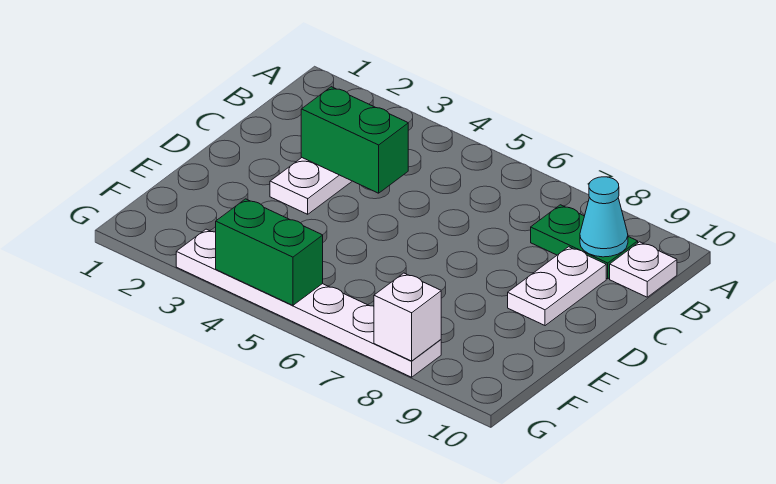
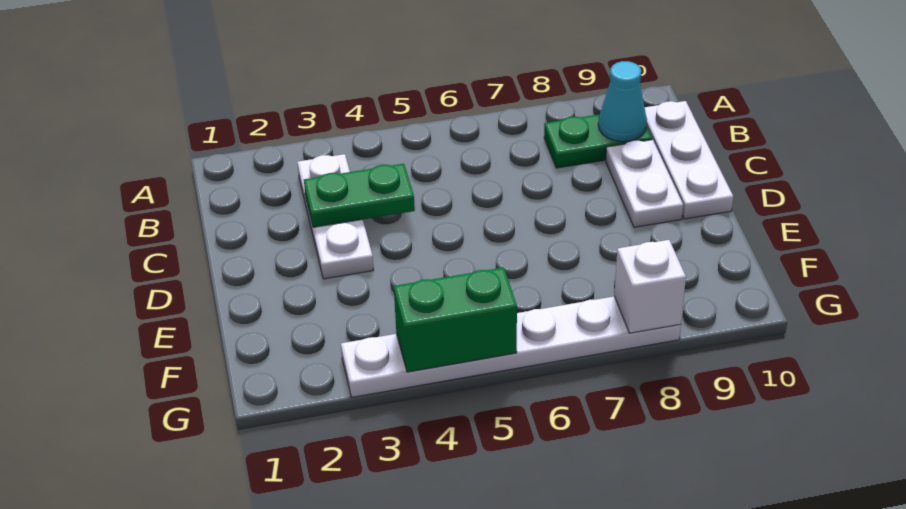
white 1x1 plate [610,242,677,297] -> white 1x3 plate [645,101,733,219]
green 1x2 brick [301,87,408,193] -> green 1x2 plate [304,164,415,227]

